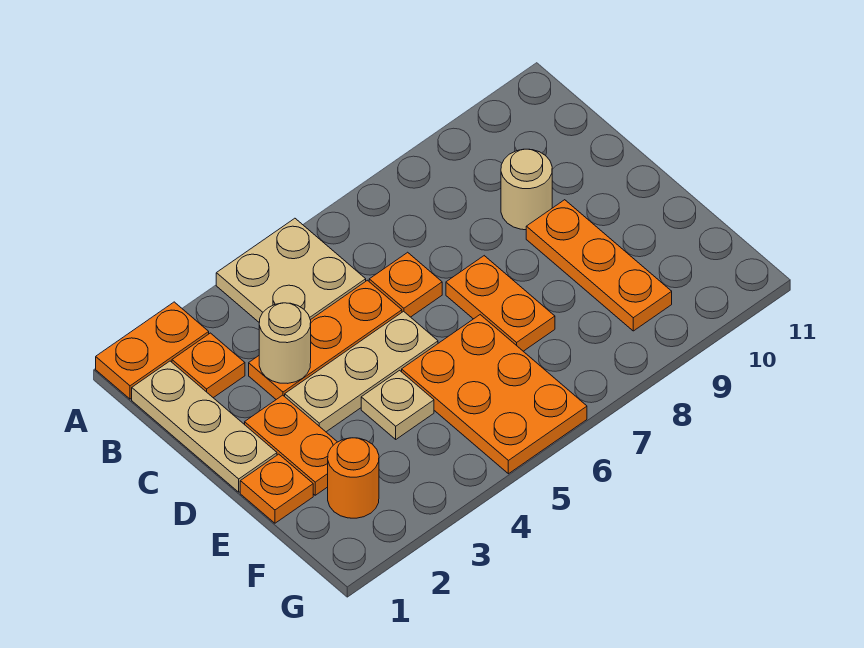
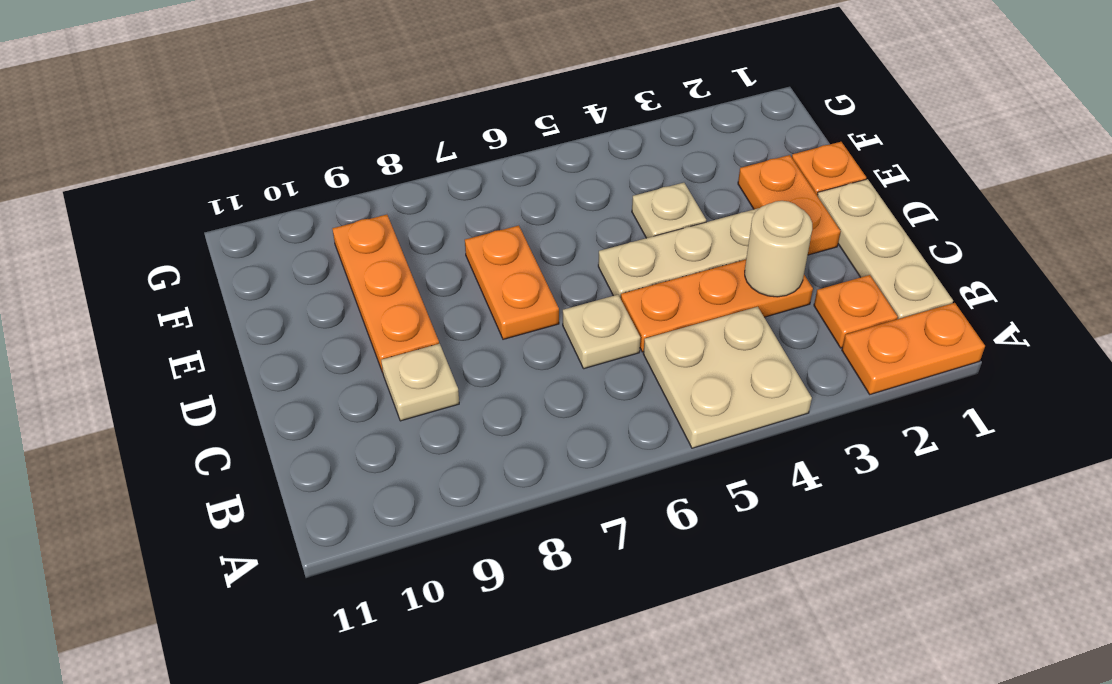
orange 1x1 plate [369,252,442,317] -> tan 1x1 plate [563,295,640,369]
tan 1x1 round brick [501,149,552,230] -> tan 1x1 plate [381,344,459,421]
orange 2x3 plate [402,315,587,474] -> none
orange 1x1 round brick [328,438,379,518] -> none

